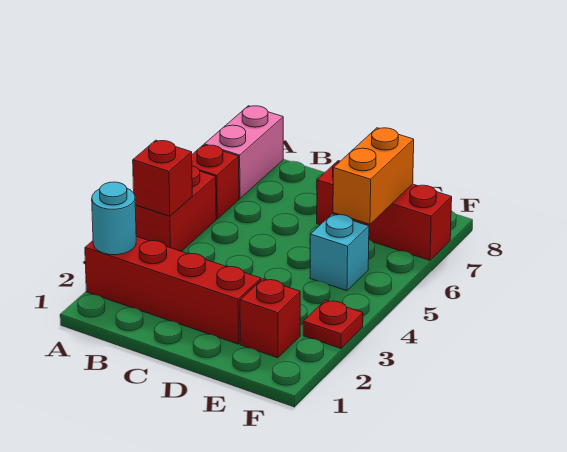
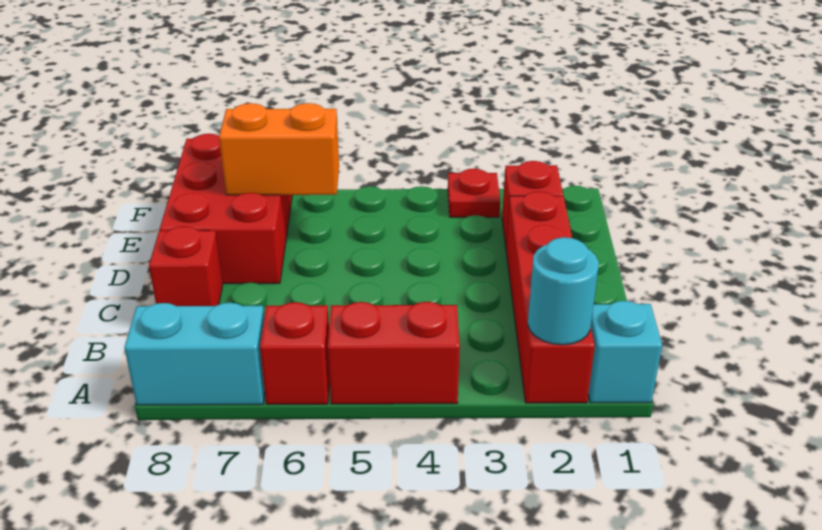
red 1x1 brick [133,140,192,216] -> red 1x1 brick moved to [149,226,223,306]
pink 1x2 brick [204,106,283,199] -> cyan 1x2 brick [124,303,265,405]
red 1x3 brick [317,161,452,260] -> red 2x3 brick [160,134,292,284]
cyan 1x1 brick [310,214,369,291] -> cyan 1x1 brick moved to [588,301,662,403]

